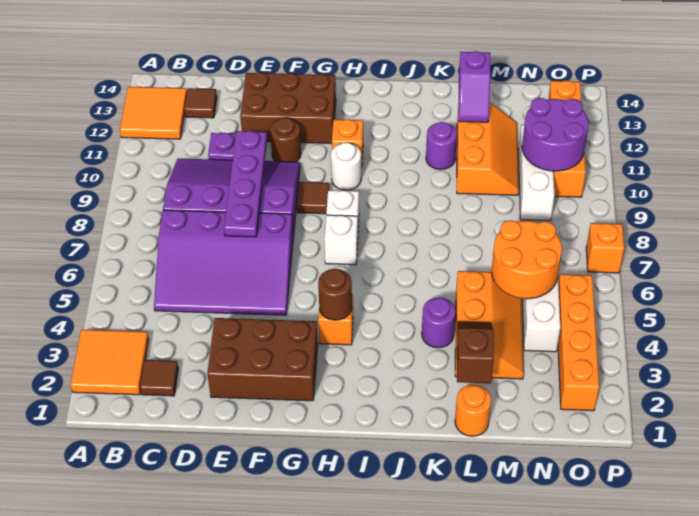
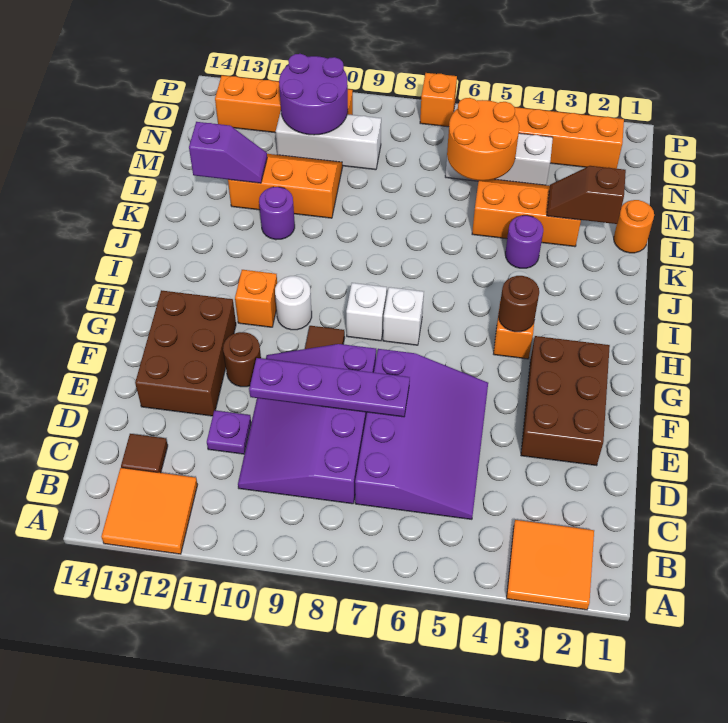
brown 1x1 tile [140,360,178,396] -> none

